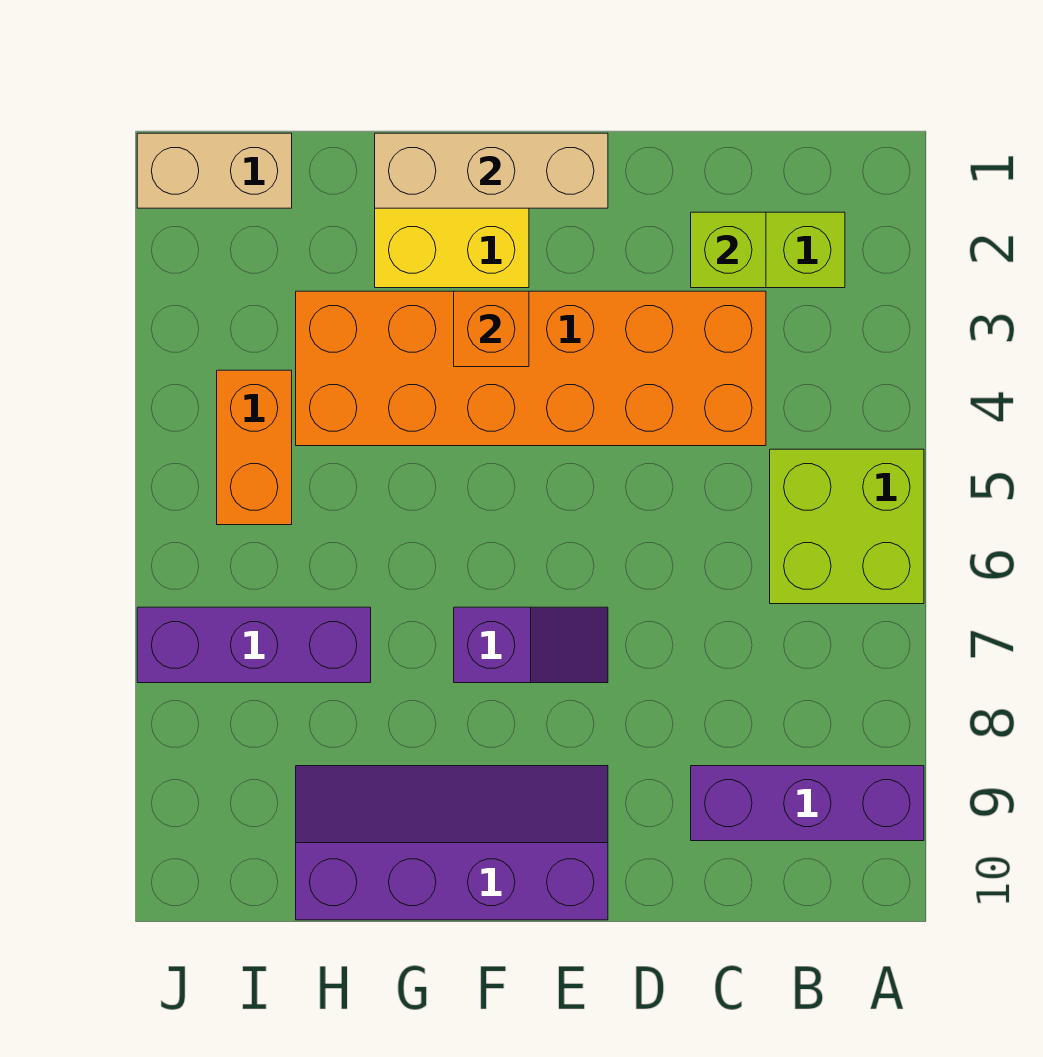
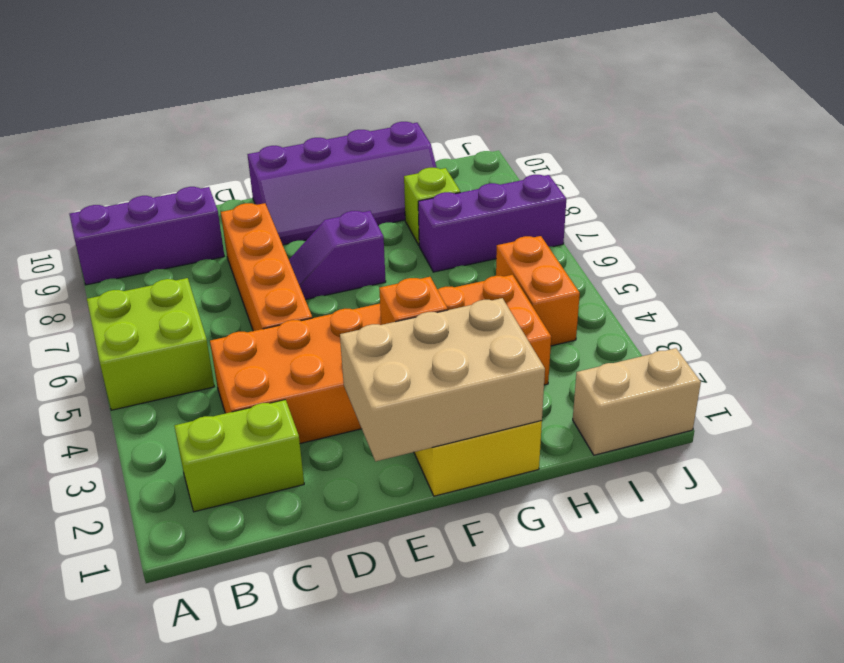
lime 1x1 brick [691,212,766,288] -> lime 1x1 brick moved to [404,168,460,245]
none -> orange 1x4 brick [221,203,312,331]
tan 1x3 brick [375,133,608,208] -> tan 2x3 brick [340,298,545,461]

